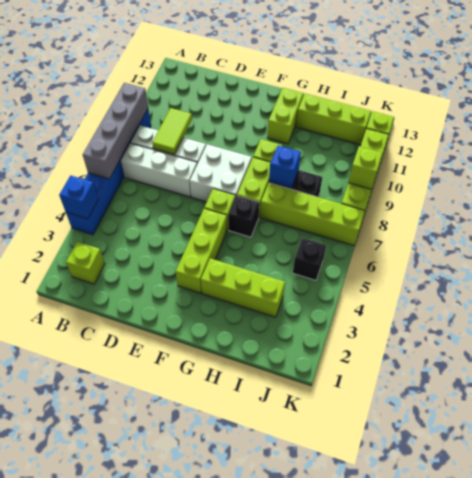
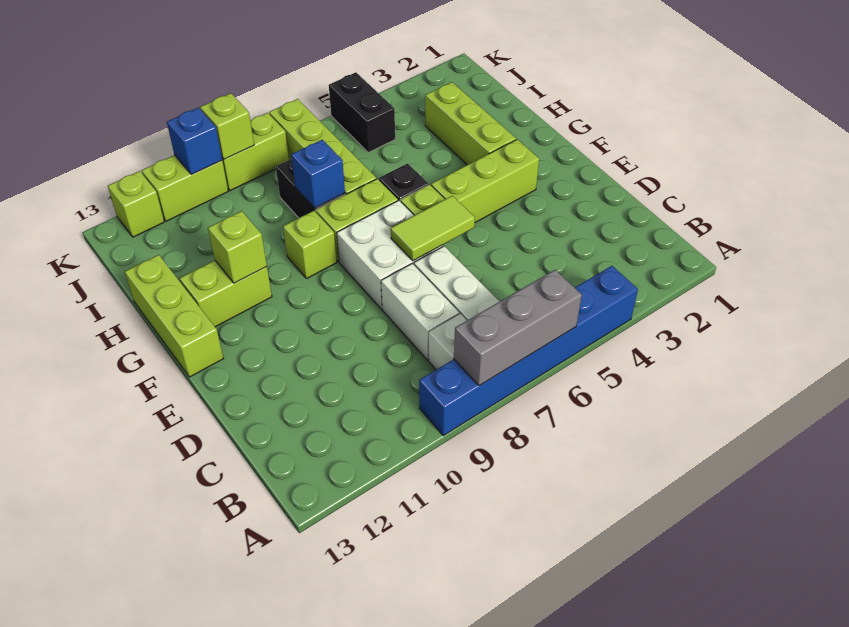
blue 1x1 brick [59,175,98,219] -> blue 1x1 brick moved to [167,108,222,174]
grey 1x4 brick [83,83,148,179] -> grey 1x3 brick [454,270,582,386]
lime 1x1 brick [66,242,105,284] -> lime 1x1 brick moved to [208,211,267,283]
lime 1x2 tile [152,108,192,155] -> lime 1x2 tile moved to [391,196,475,261]
lime 1x3 brick [296,94,371,145] -> lime 1x3 brick moved to [125,255,224,377]
black 1x1 brick [293,238,326,280] -> black 1x2 brick [329,72,395,152]

